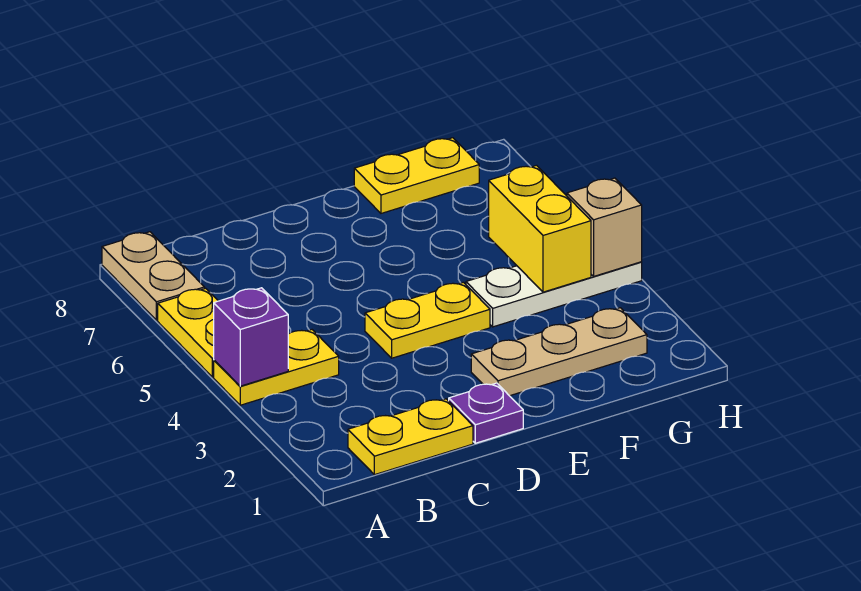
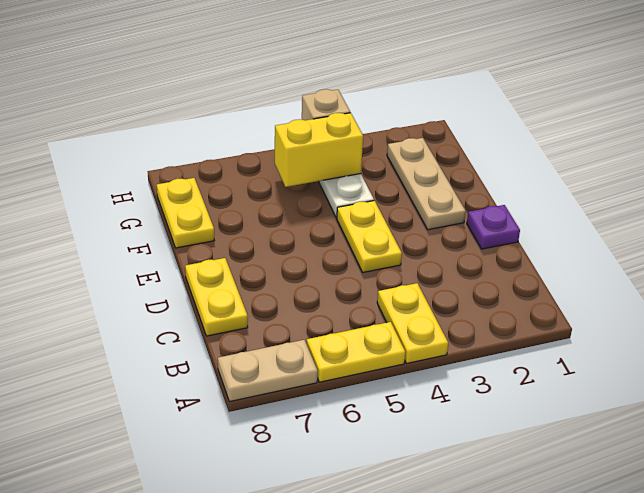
purple 1x1 brick [214,288,288,386] -> none
yellow 1x2 plate [348,399,473,475] -> yellow 1x2 plate moved to [185,258,248,336]

